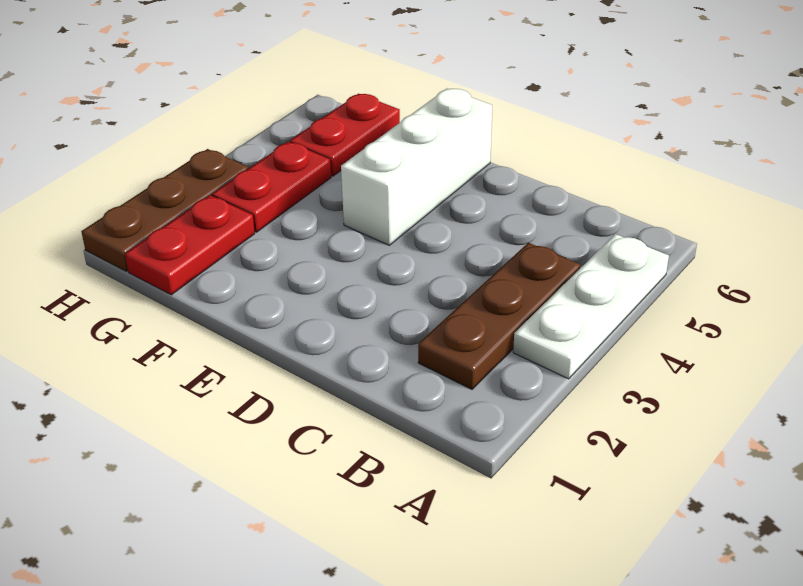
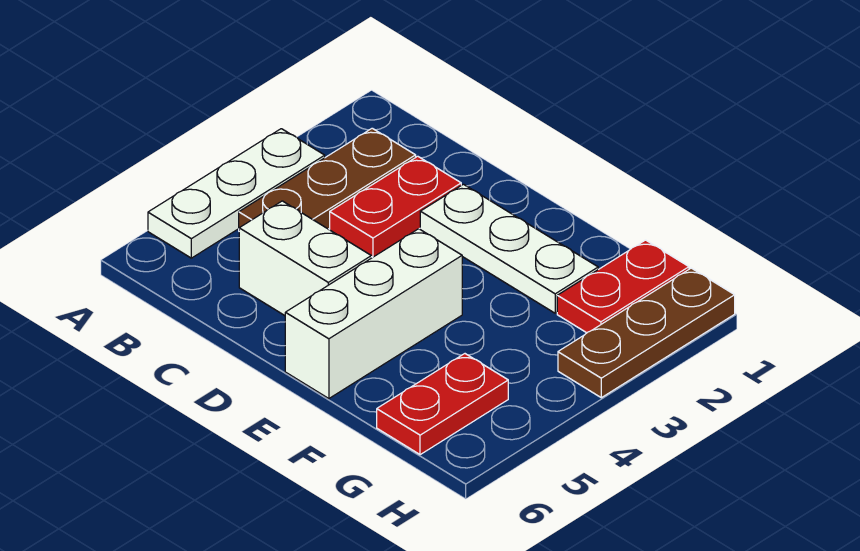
none -> white 1x2 brick [239,201,371,316]
none -> white 1x3 plate [420,184,598,313]
red 1x2 plate [212,142,331,232] -> red 1x2 plate moved to [330,156,461,257]

